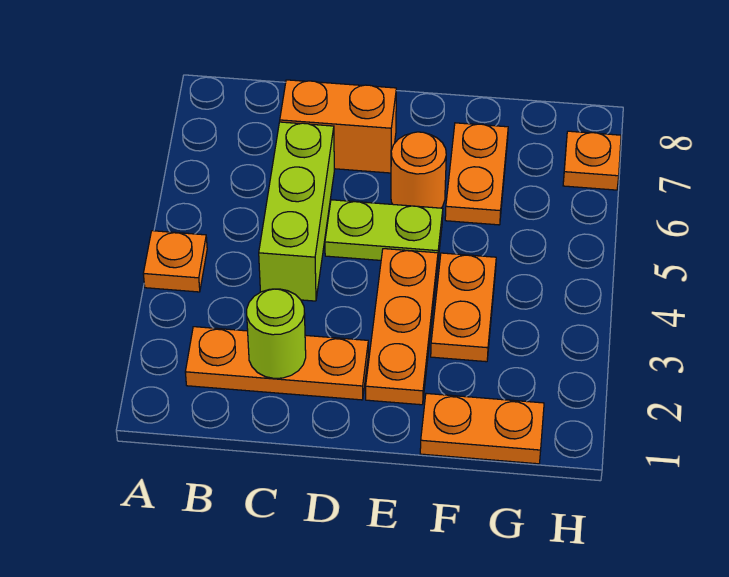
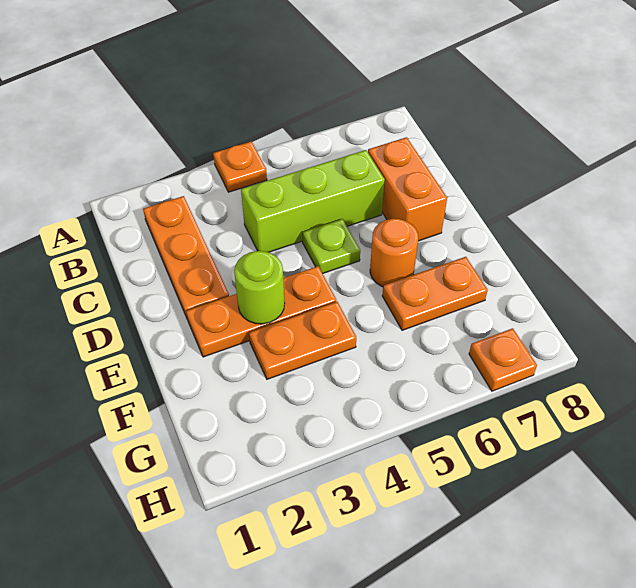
lime 1x1 round brick [247,289,306,378] -> lime 1x1 round brick moved to [234,251,285,324]
lime 1x2 plate [325,200,443,260] -> lime 1x1 plate [302,219,360,274]
orange 1x2 plate [420,393,544,464] -> none

